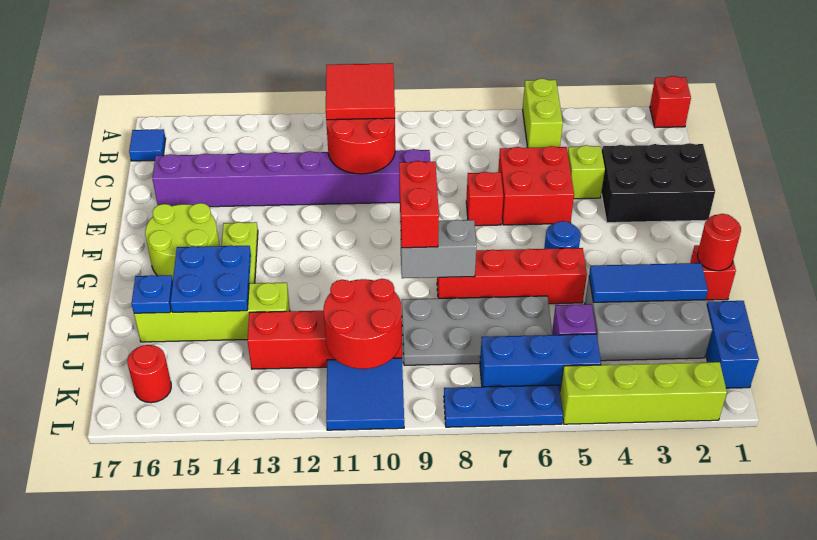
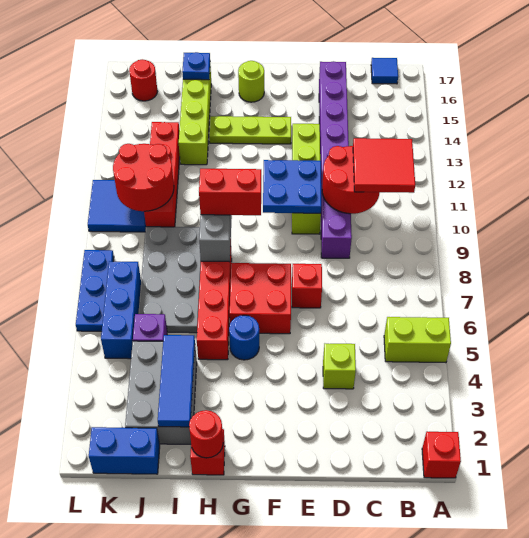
black 2x3 brick [601,143,715,223] -> none
red 2x2 brick [498,146,574,225] -> red 2x2 brick moved to [230,263,291,334]
lime 2x2 round brick [145,203,220,279] -> lime 1x1 round brick [238,61,264,102]
blue 2x2 plate [170,245,251,312] -> blue 2x2 plate moved to [263,160,321,213]
lime 1x4 brick [560,362,727,424] -> lime 1x4 brick moved to [292,124,321,234]

